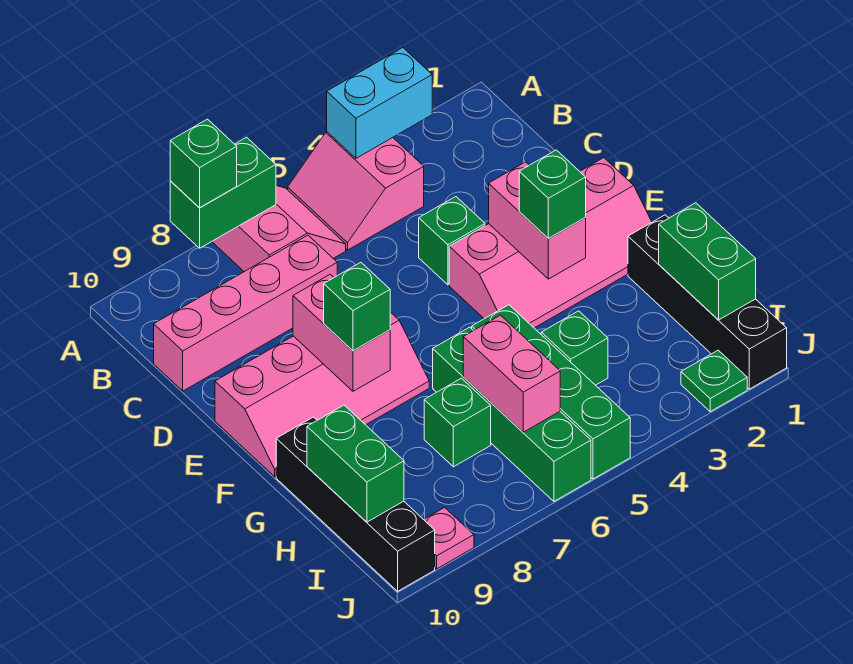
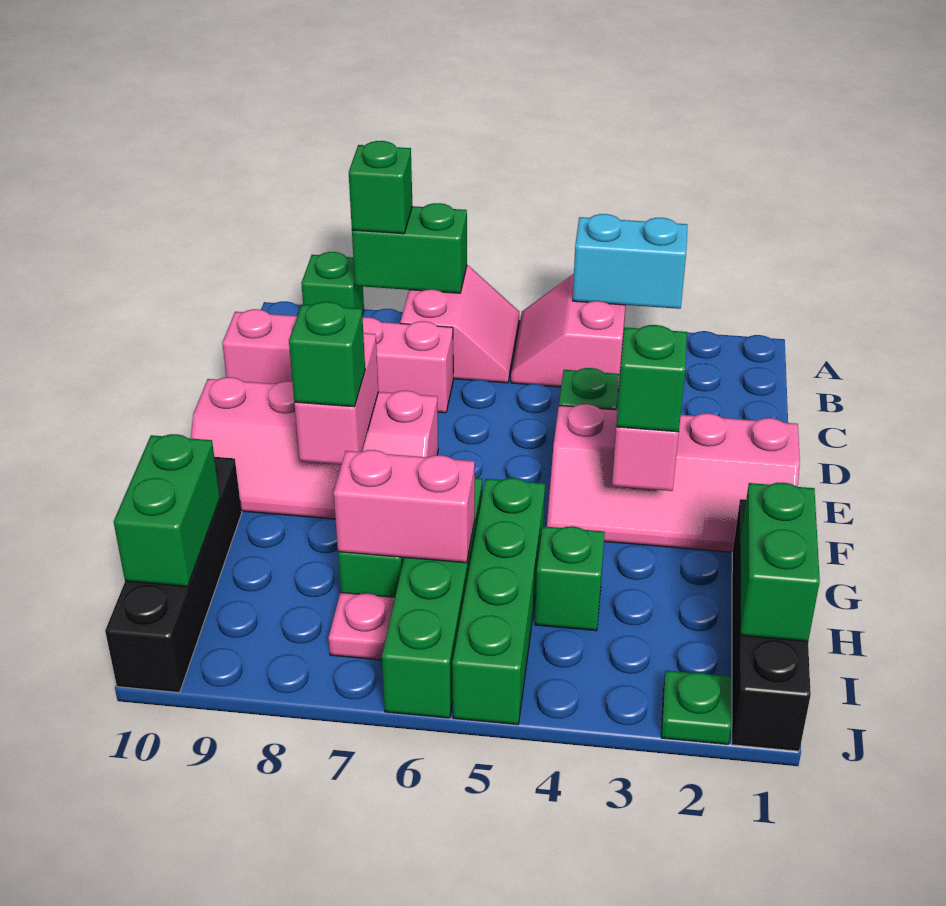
none -> green 1x1 brick [301,252,364,315]
pink 1x2 brick [463,315,560,432] -> pink 1x2 brick turned to [334,450,475,563]
pink 1x1 plate [424,508,474,569] -> pink 1x1 plate moved to [328,592,395,660]

